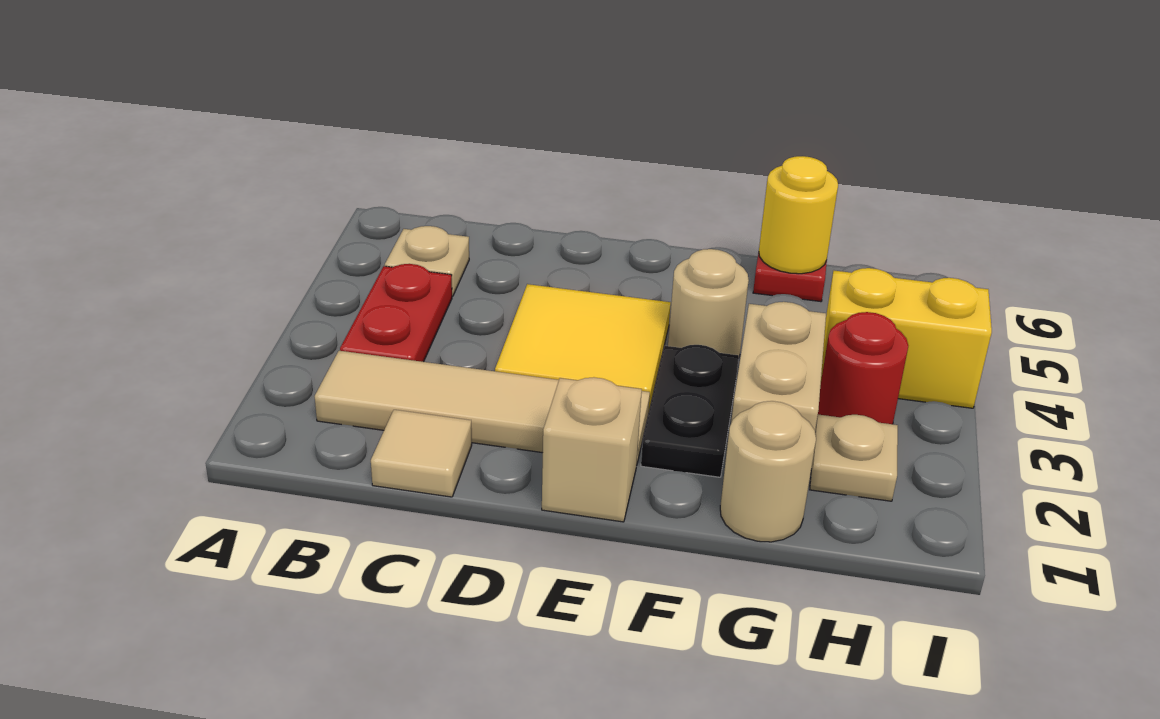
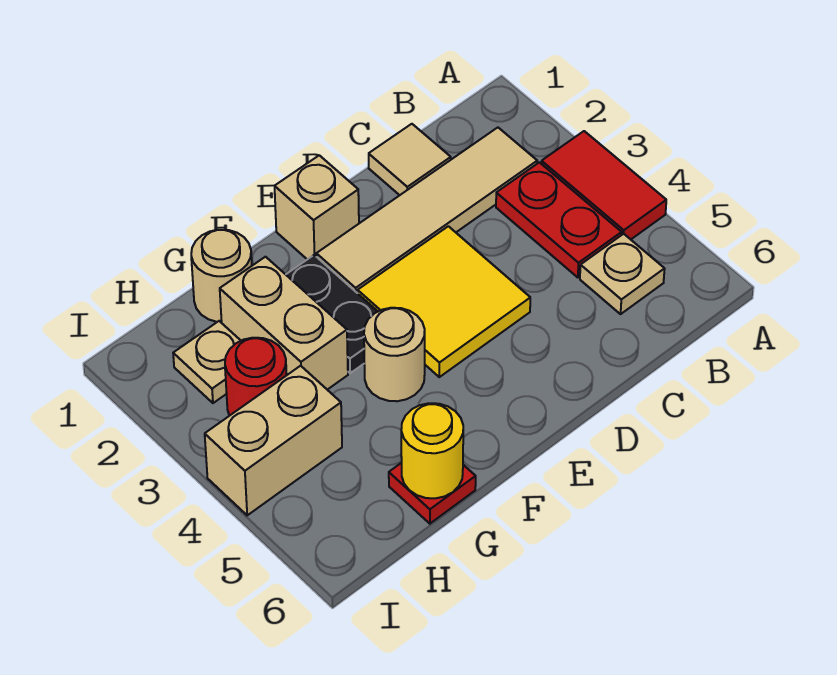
none -> red 1x2 tile [541,131,666,239]
yellow 1x2 brick [821,268,992,408] -> tan 1x2 brick [205,366,342,515]

